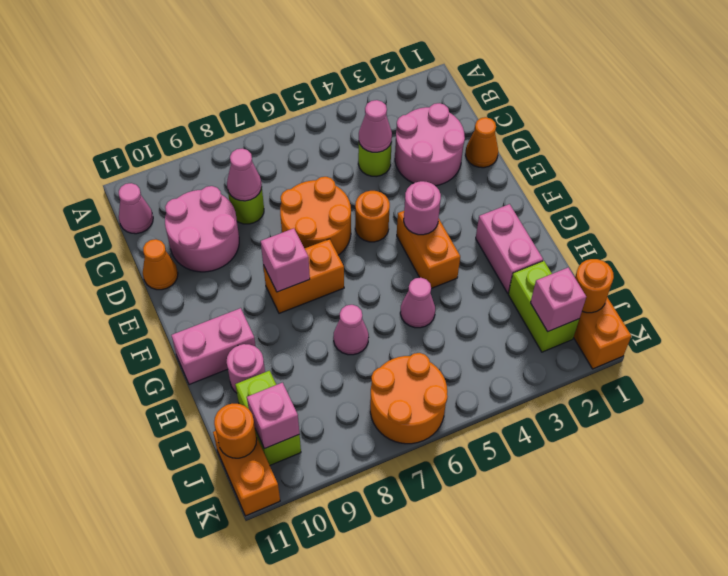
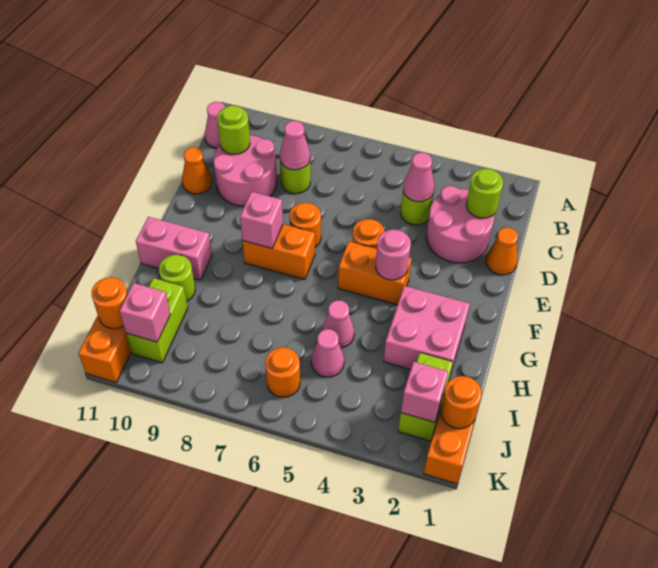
none -> lime 1x1 round brick [466,169,503,218]
none -> lime 1x1 round brick [217,106,250,154]
orange 2x2 round brick [280,177,351,255] -> orange 1x1 round brick [289,203,321,247]
orange 1x2 brick [397,211,460,289] -> orange 1x2 brick turned to [338,241,412,305]
pink 1x2 brick [476,204,543,293] -> pink 2x2 brick [383,286,470,375]
pink 1x1 cone [333,305,369,355] -> pink 1x1 cone moved to [311,329,344,377]
pink 1x1 round brick [227,344,265,393] -> lime 1x1 round brick [159,255,195,301]
orange 2x2 round brick [370,353,448,444] -> orange 1x1 round brick [265,347,300,397]

